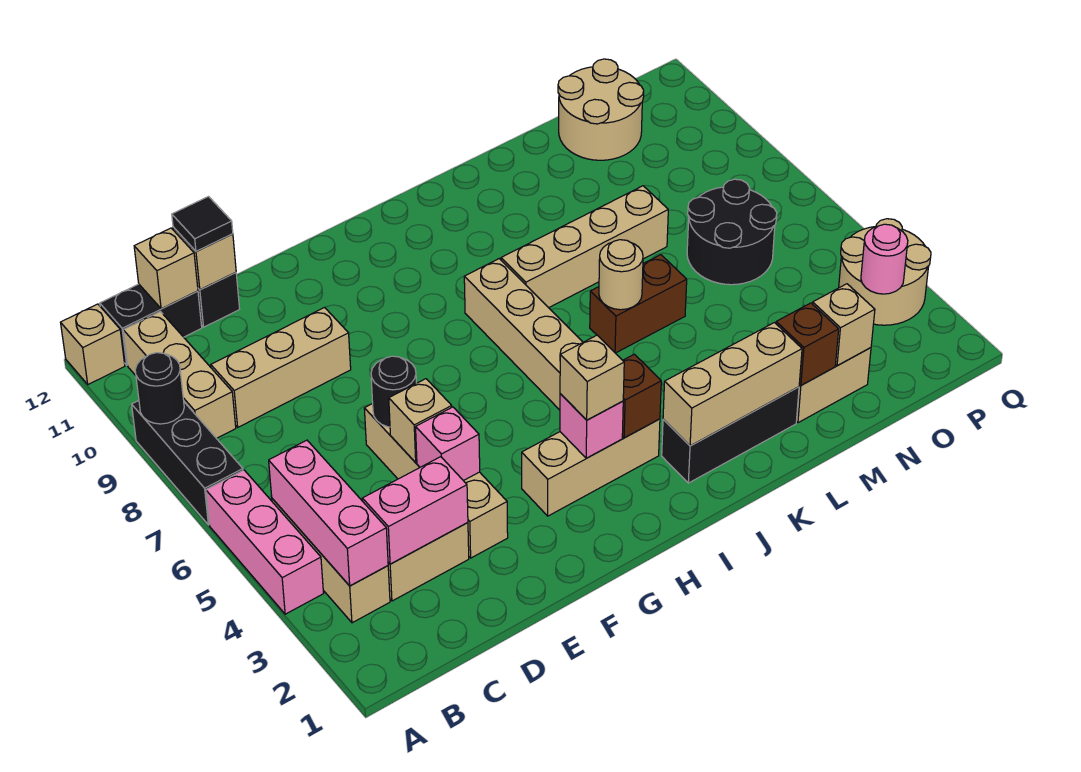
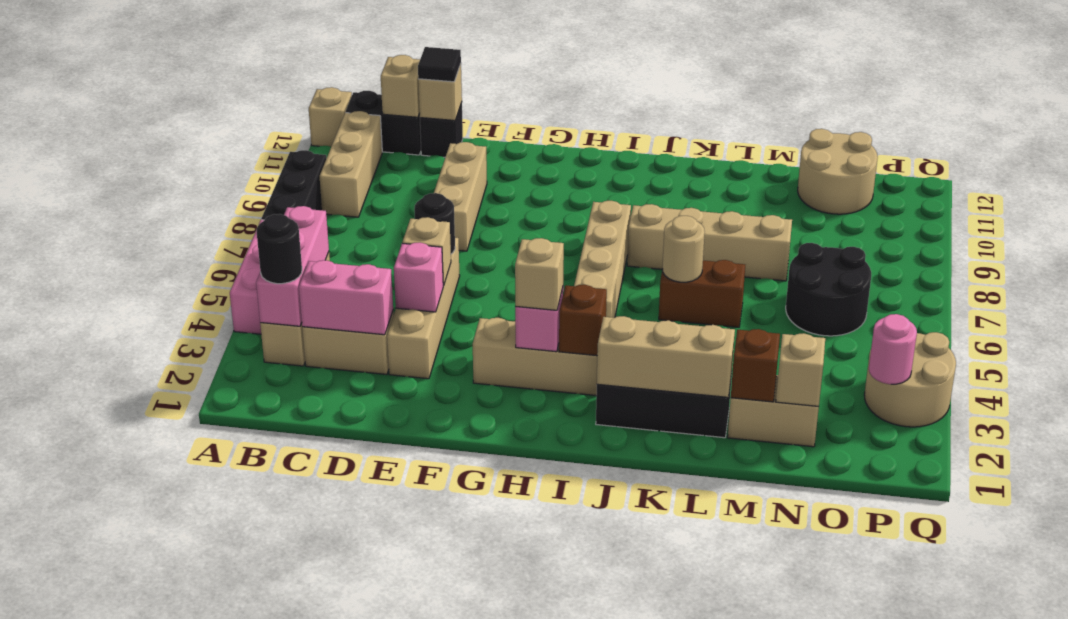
black 1x1 round brick [135,353,184,424] -> black 1x1 round brick moved to [257,214,302,284]
tan 1x3 brick [211,308,351,427] -> tan 1x3 brick turned to [434,142,487,251]

